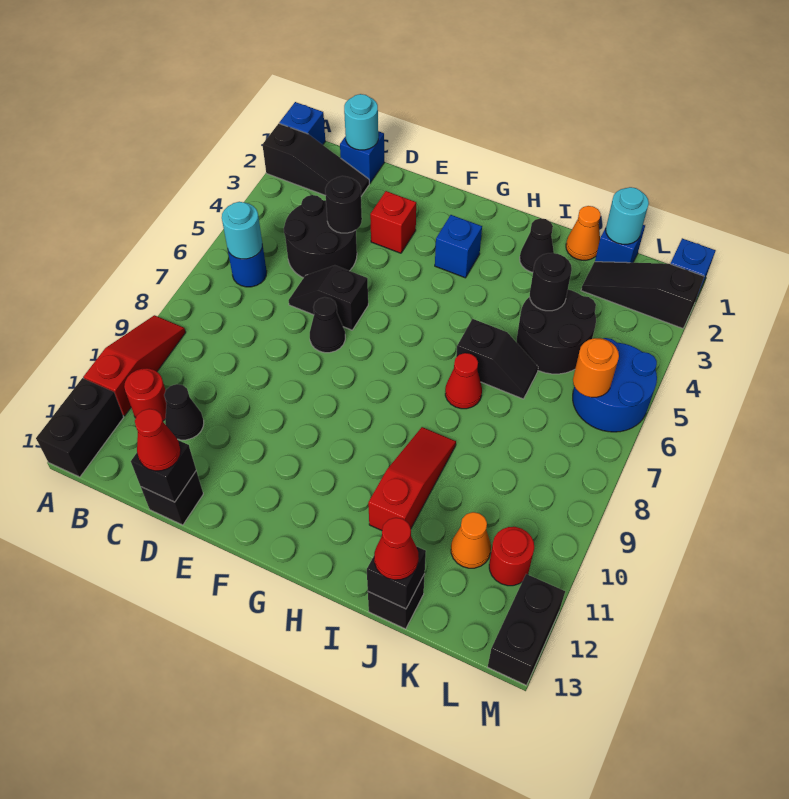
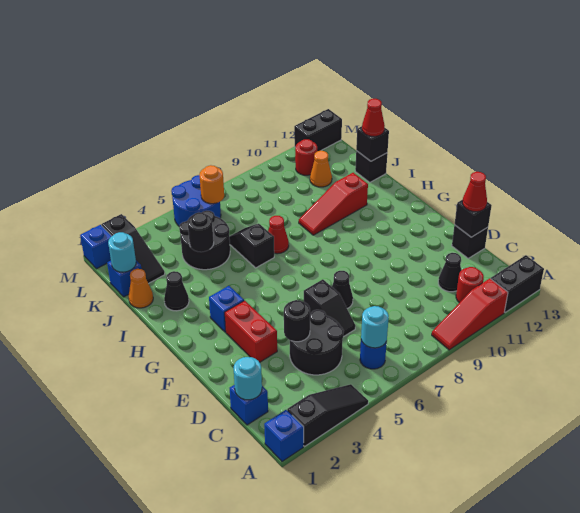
black 1x3 slope [263,124,369,196] -> black 1x3 slope turned to [287,384,368,446]
red 1x1 brick [370,191,416,253] -> red 1x2 brick [225,301,277,362]

